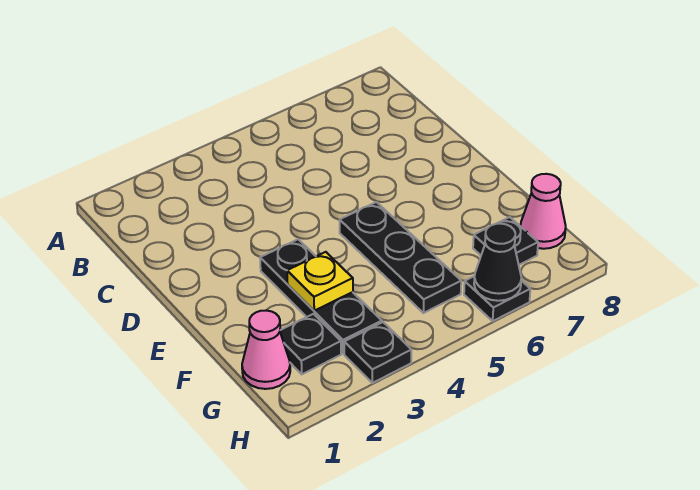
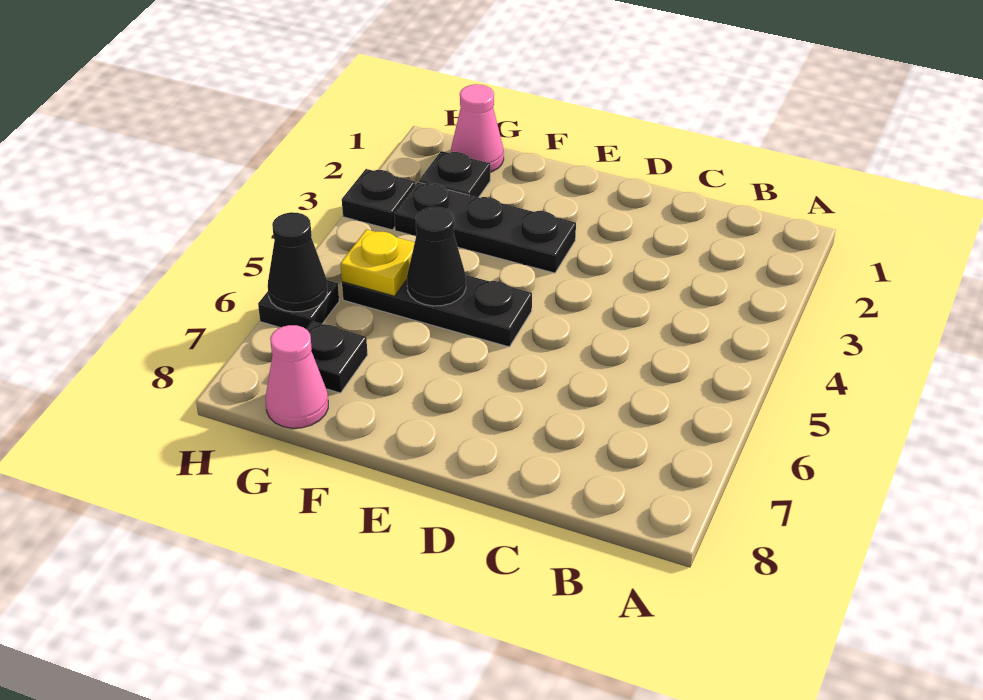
yellow 1x1 plate [287,252,353,311] -> yellow 1x1 plate moved to [340,229,415,296]
none -> black 1x1 cone [407,207,466,306]

